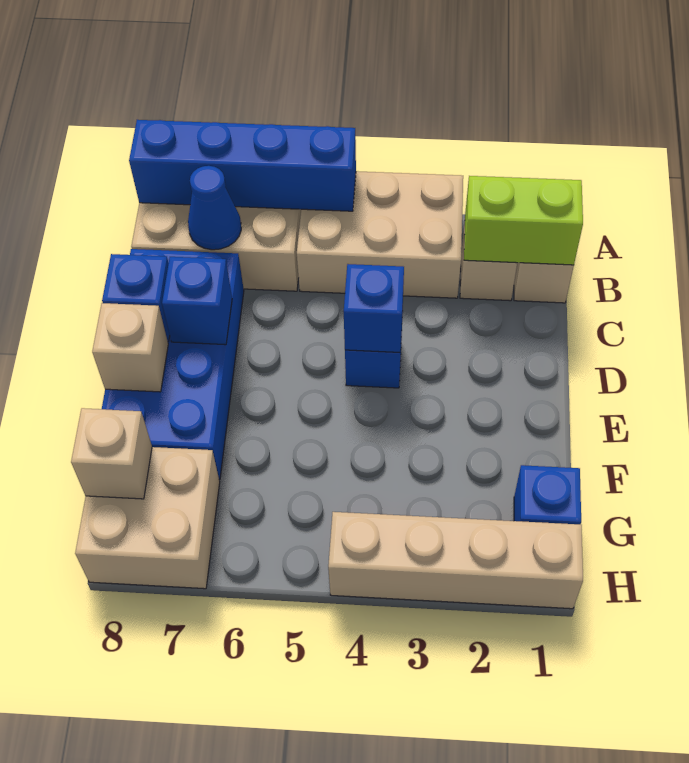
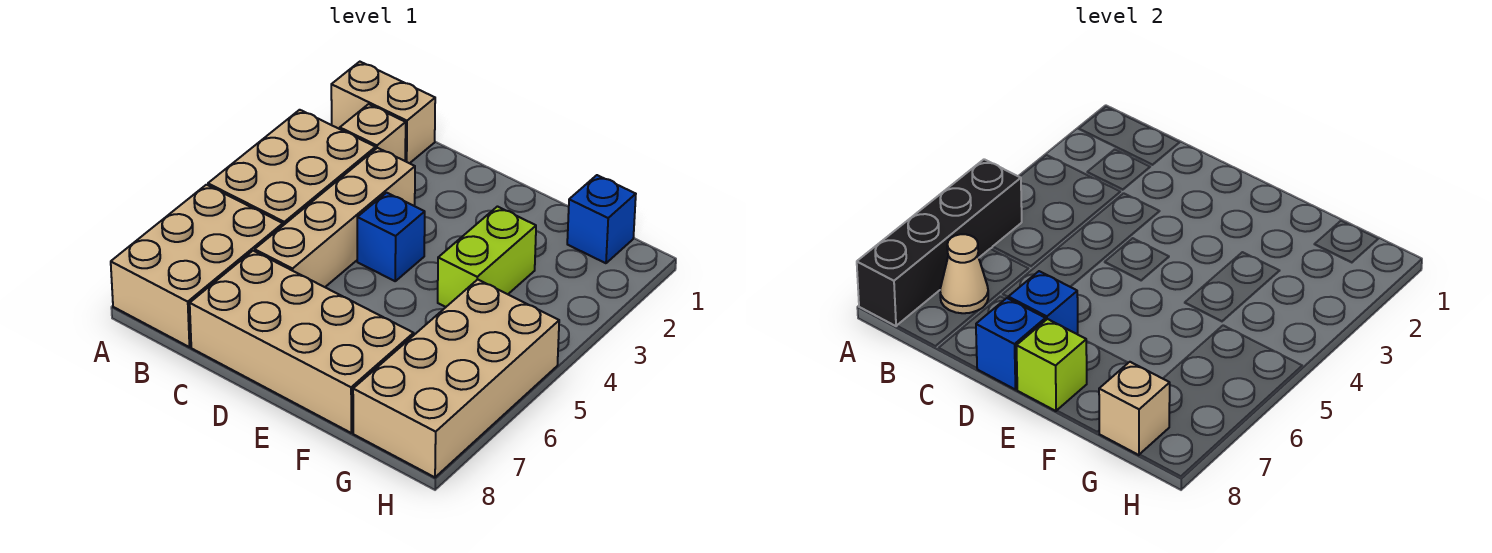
blue 1x4 brick [129,120,356,211] -> black 1x4 brick [857,159,1022,326]
lime 1x2 brick [464,176,583,265] -> lime 1x2 brick moved to [438,207,536,307]
blue 1x1 cone [188,166,241,250] -> tan 1x1 cone [940,234,988,313]
blue 2x4 brick [102,249,244,480] -> tan 2x4 brick [190,251,414,433]
blue 1x1 brick [344,264,404,352] -> none
tan 1x1 brick [92,303,168,392] -> lime 1x1 brick [1016,319,1087,411]
tan 2x2 brick [75,447,220,589] -> tan 2x4 brick [353,279,559,477]
tan 1x4 brick [328,512,583,609] -> tan 1x4 brick moved to [255,148,415,287]

